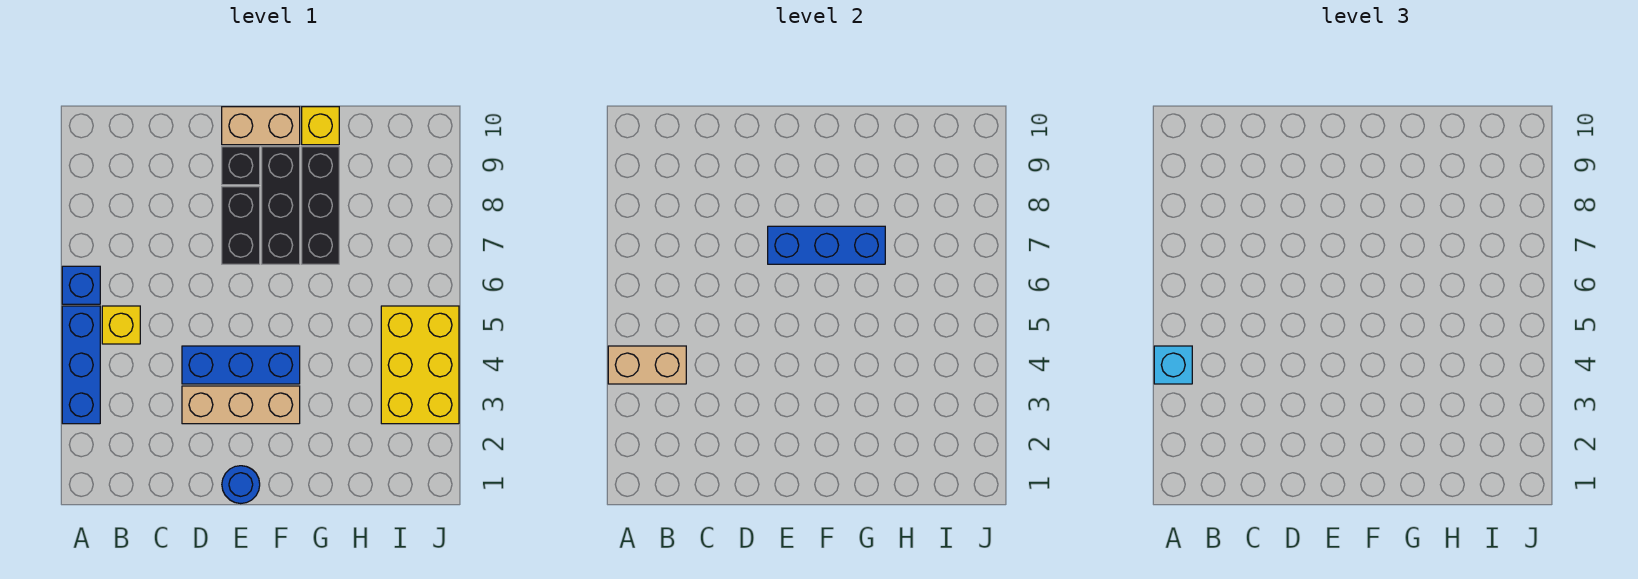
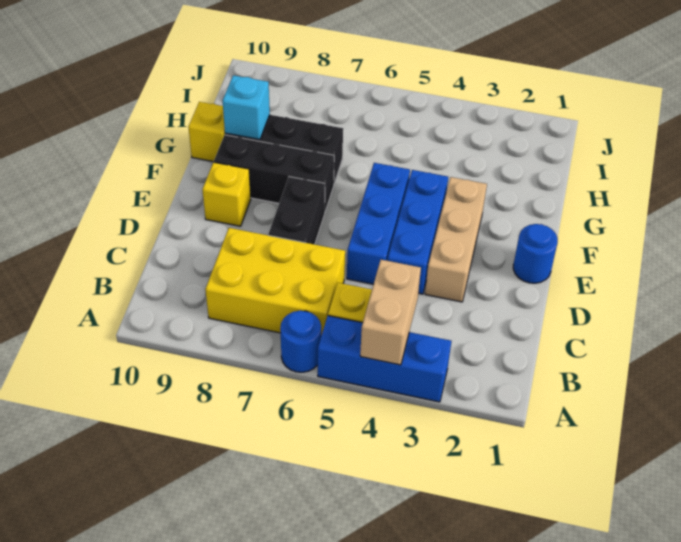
cyan 1x1 brick [1154,346,1192,384] -> cyan 1x1 brick moved to [223,75,270,140]
blue 1x1 brick [62,266,100,304] -> blue 1x1 round brick [280,311,321,372]
black 1x2 brick [222,187,260,264] -> black 1x2 brick turned to [268,177,325,244]
blue 1x3 brick [768,226,885,264] -> blue 1x3 brick moved to [347,163,410,284]
black 1x1 brick [222,147,260,185] -> yellow 1x1 brick [202,162,251,226]
tan 1x2 brick [222,107,300,145] -> none
yellow 2x3 brick [381,306,459,424] -> yellow 2x3 brick moved to [205,228,345,336]

